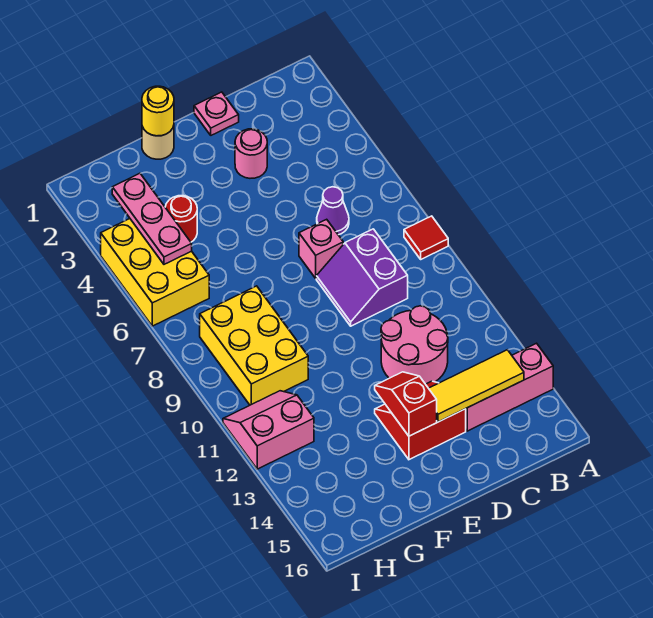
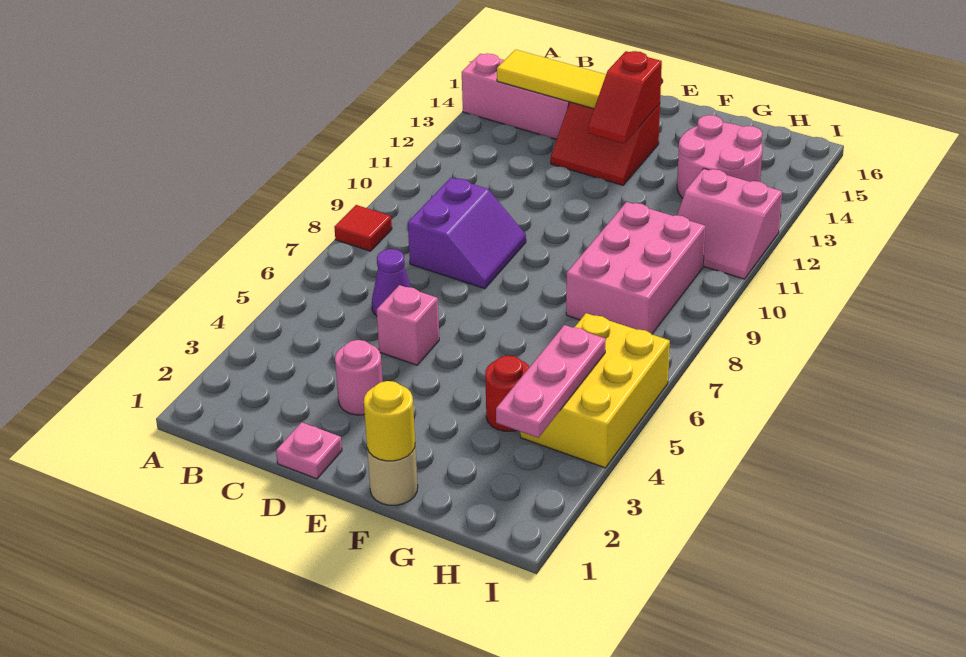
pink 2x2 round brick [381,306,448,384] -> pink 2x2 round brick moved to [677,115,763,198]
pink 1x1 brick [299,219,343,278] -> pink 1x1 brick moved to [376,285,439,365]
yellow 2x3 brick [200,286,308,405] -> pink 2x3 brick [566,202,705,334]

